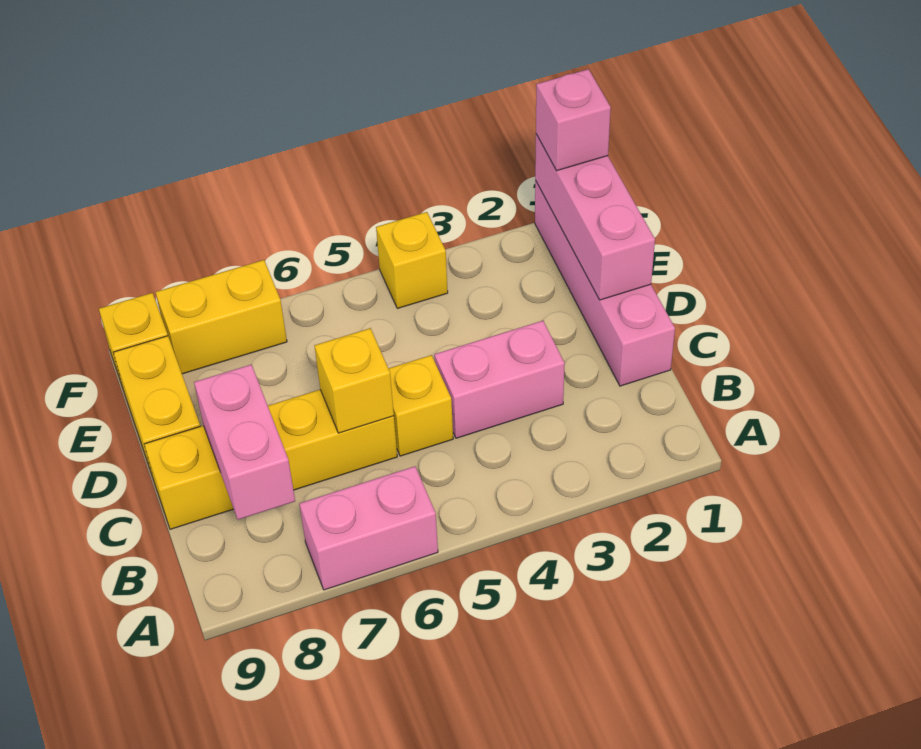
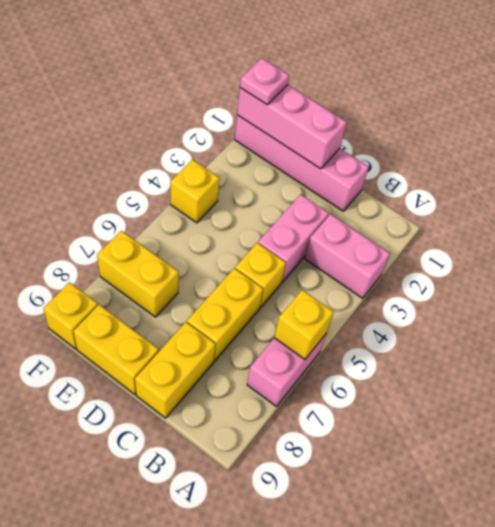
pink 1x2 brick [194,364,295,520] -> pink 1x2 brick moved to [305,214,390,298]
yellow 1x1 brick [314,328,394,433] -> yellow 1x1 brick moved to [274,290,334,359]
pink 1x1 brick [536,69,611,171] -> pink 1x1 plate [240,58,289,105]
yellow 1x2 brick [155,260,287,374] -> yellow 1x2 brick turned to [97,231,179,317]

